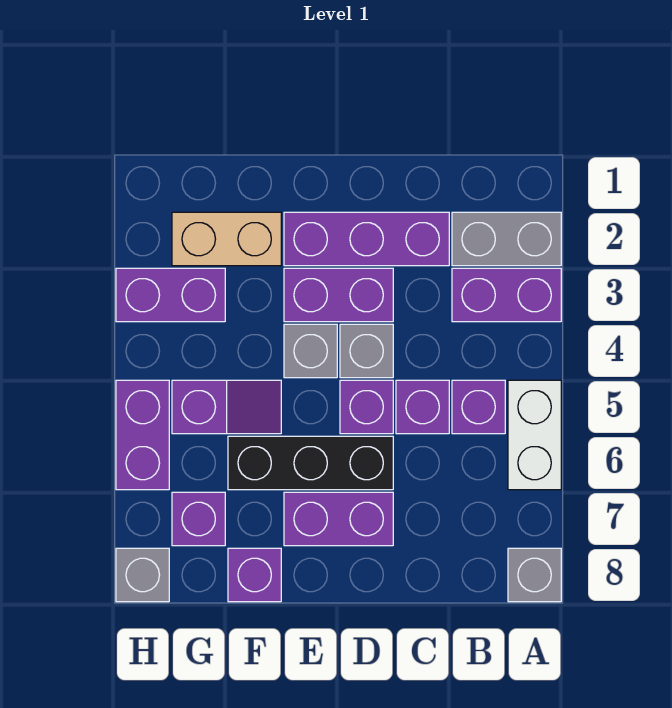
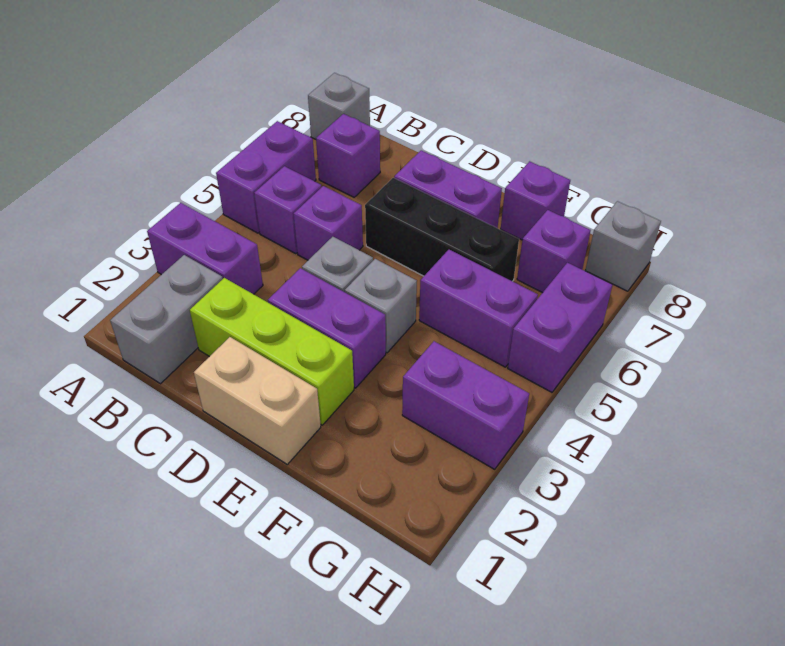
grey 1x2 brick [452,212,561,266] -> grey 1x2 brick turned to [110,255,223,384]
white 1x2 brick [508,380,561,490] -> purple 1x2 brick [216,121,316,233]
purple 1x3 brick [284,212,449,266] -> lime 1x3 brick [190,278,354,425]
purple 1x1 brick [340,380,393,434] -> purple 1x1 brick moved to [316,114,380,197]
tan 1x2 brick [172,212,281,266] -> tan 1x2 brick moved to [194,337,321,464]
purple 1x2 slope [172,380,281,434] -> purple 1x2 brick [419,250,538,367]

